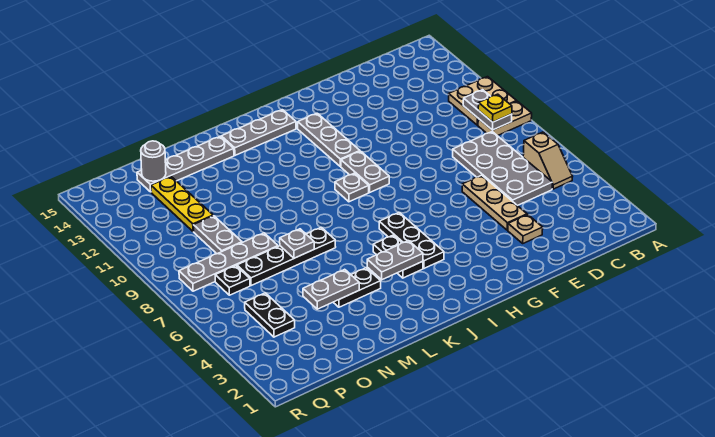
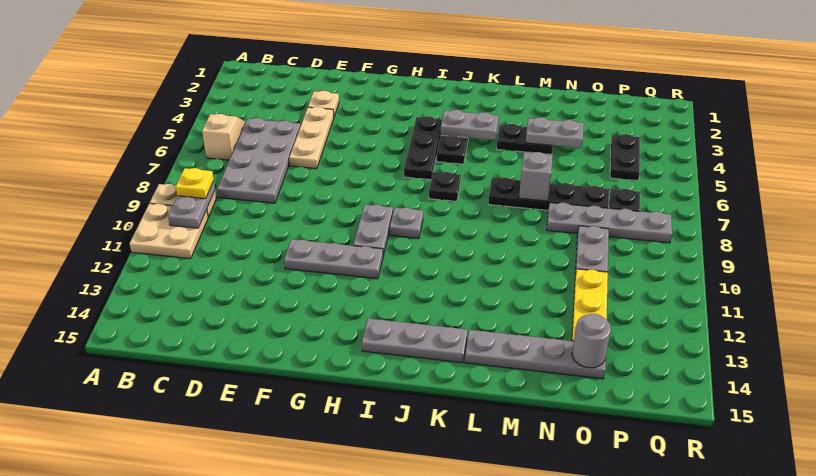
grey 1x3 plate [298,113,360,167] -> grey 1x3 plate turned to [284,239,383,279]
none -> black 1x1 plate [429,172,461,201]
grey 1x1 plate [280,229,314,258] -> grey 1x1 brick [519,152,553,201]

